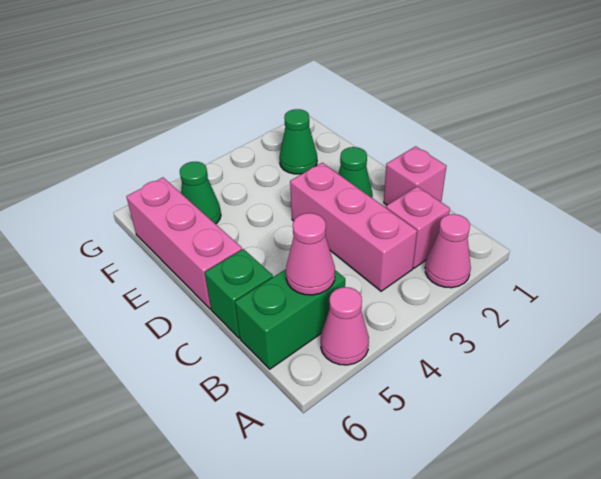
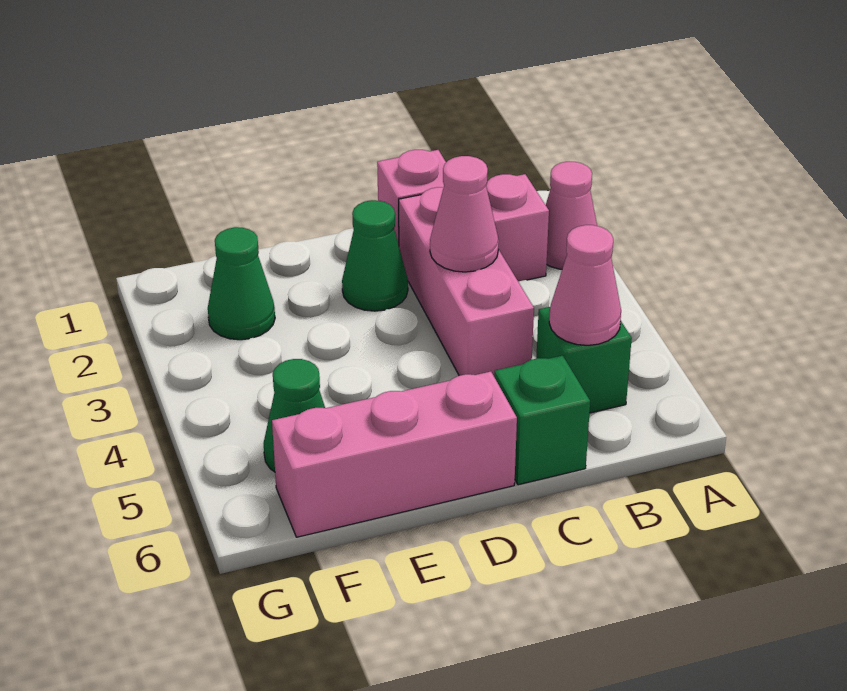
pink 1x1 cone [321,287,369,365] -> pink 1x1 cone moved to [430,156,499,272]
pink 1x3 brick [290,163,417,291] -> pink 1x3 brick turned to [399,187,534,376]
green 1x2 brick [235,269,345,369] -> green 1x1 brick [536,307,632,413]

